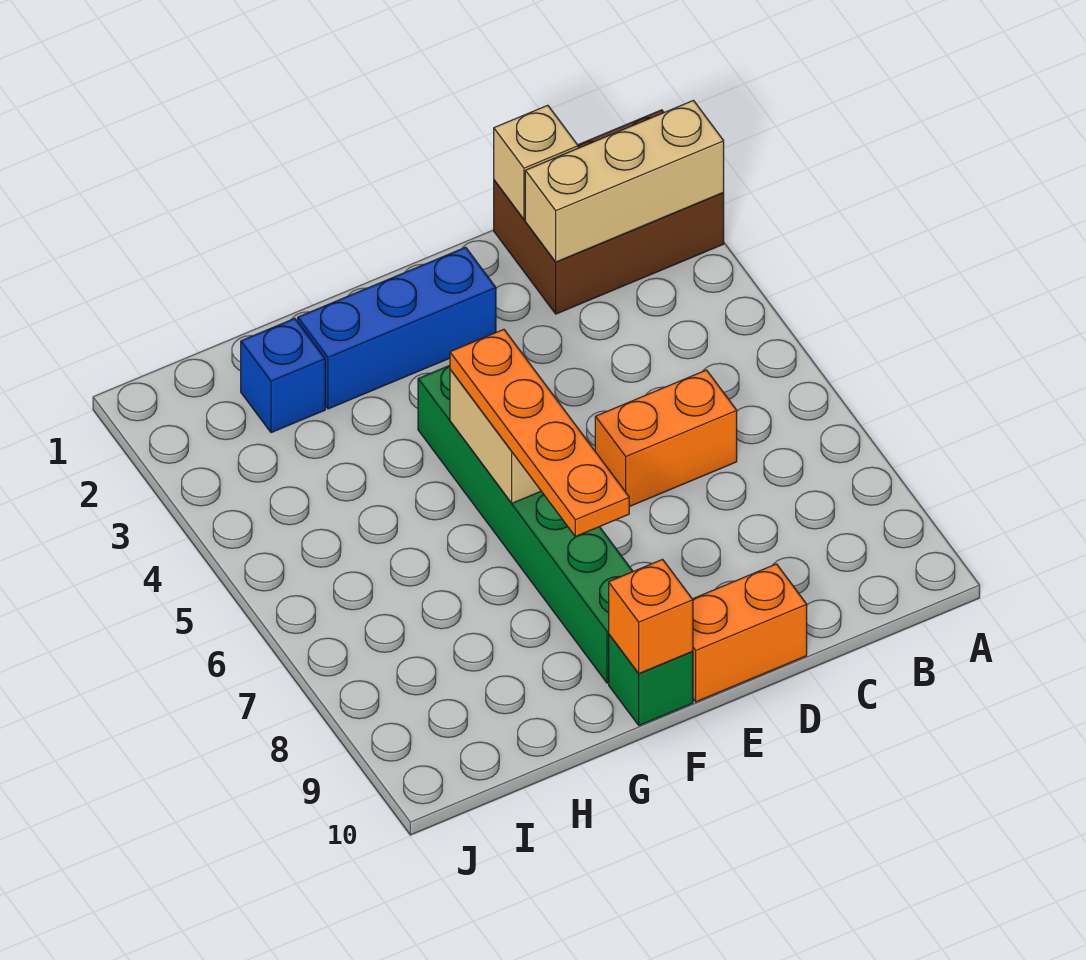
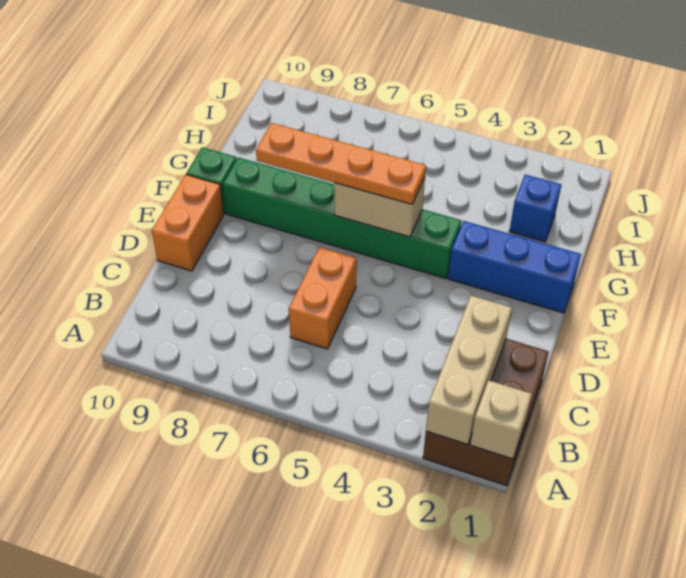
tan 1x1 brick [494,105,578,220] -> tan 1x1 brick moved to [470,380,532,459]
blue 1x3 brick [298,247,496,409] -> blue 1x3 brick turned to [448,221,581,313]
orange 1x1 brick [609,559,693,673] -> none

